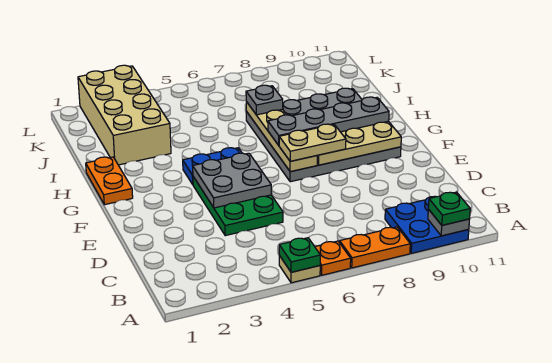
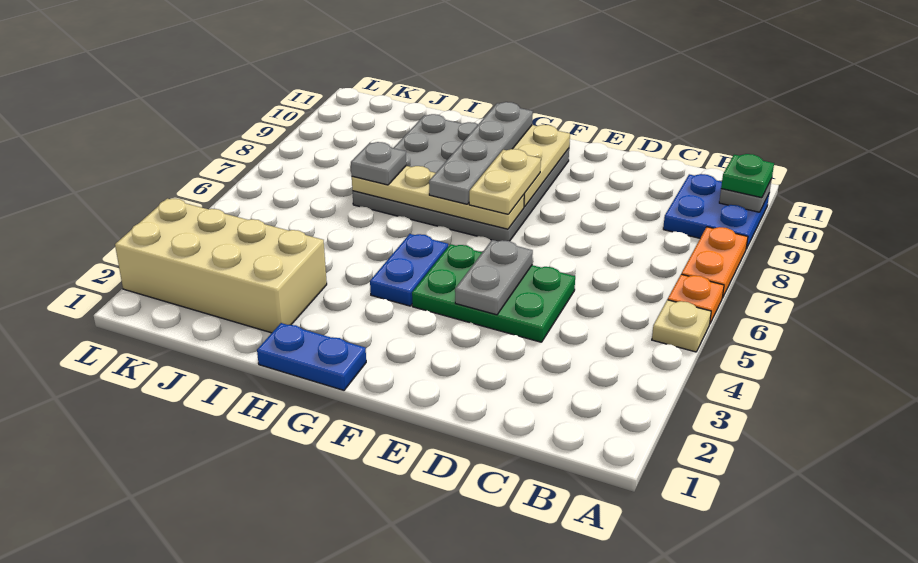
green 1x1 plate [279,238,320,272] -> none
grey 2x2 plate [193,153,271,208] -> grey 1x2 plate [455,240,533,315]
orange 1x2 plate [86,157,133,205] -> blue 1x2 plate [257,323,366,390]

